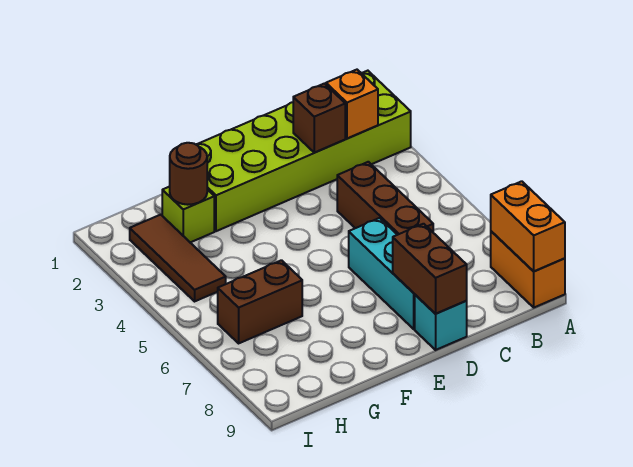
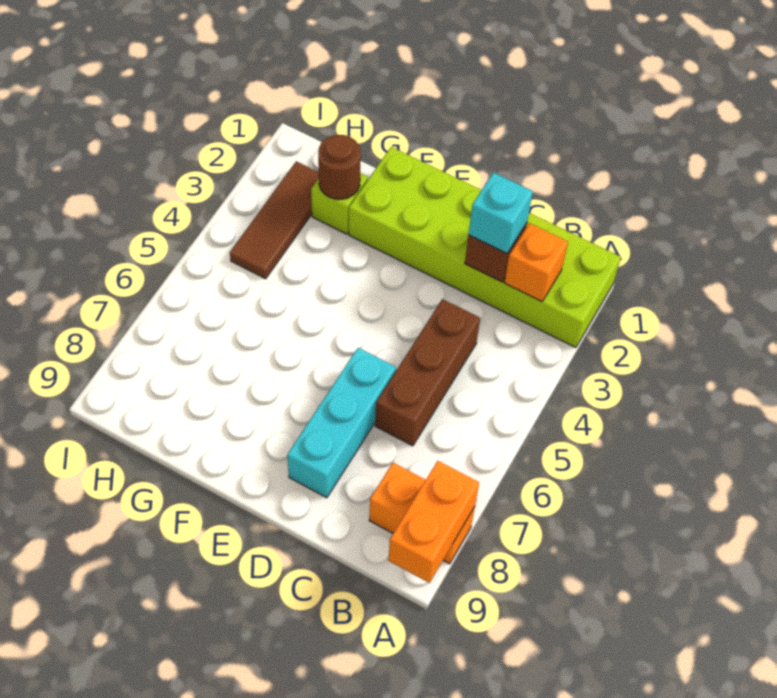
orange 1x2 brick [491,231,565,307] -> orange 1x2 brick turned to [369,463,475,564]
brown 1x2 brick [393,224,467,314] -> none
cyan 1x1 brick [415,295,467,350] -> cyan 1x1 brick moved to [468,173,533,254]
brown 1x2 brick [218,260,302,343] -> none

